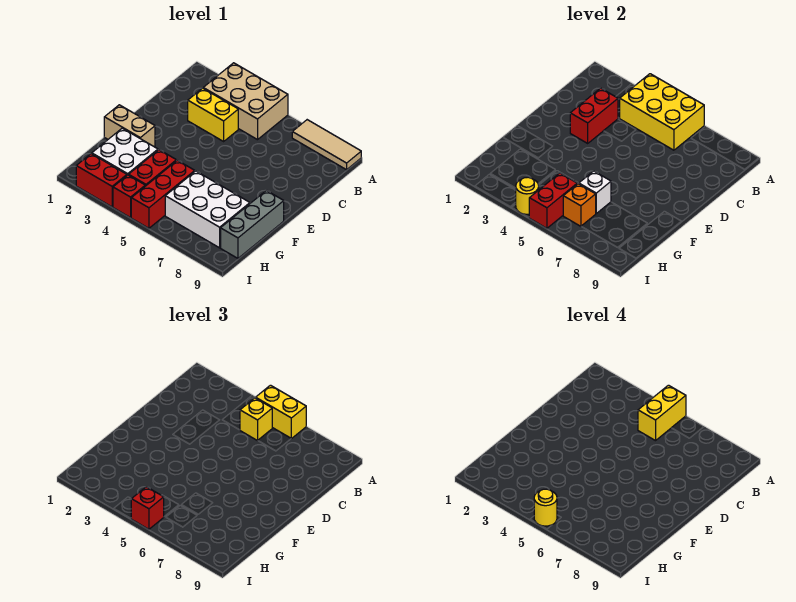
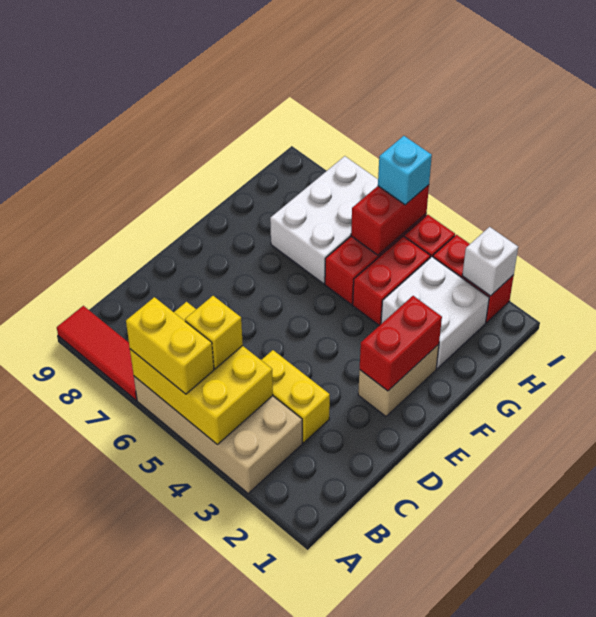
tan 2x3 brick [203,63,288,140] -> tan 2x4 brick [134,376,302,493]
yellow 1x2 brick [638,385,686,441] -> none
tan 1x3 tile [292,120,361,170] -> red 1x3 tile [57,306,137,400]
red 1x2 brick [570,88,618,143] -> red 1x2 brick moved to [360,296,442,391]
tan 1x2 brick [104,105,155,147] -> tan 1x2 brick turned to [358,344,439,416]
grey 1x3 brick [221,190,284,258] -> none
white 2x3 brick [165,171,250,248] -> white 2x3 brick turned to [270,156,378,284]
white 1x1 brick [579,171,611,213] -> white 1x1 brick moved to [462,227,518,296]
orange 1x1 brick [563,184,596,226] -> none
yellow 1x1 round brick [516,177,539,214] -> none
red 1x1 brick [131,487,164,529] -> cyan 1x1 brick [378,136,432,205]
yellow 1x1 round brick [534,489,557,526] -> none

